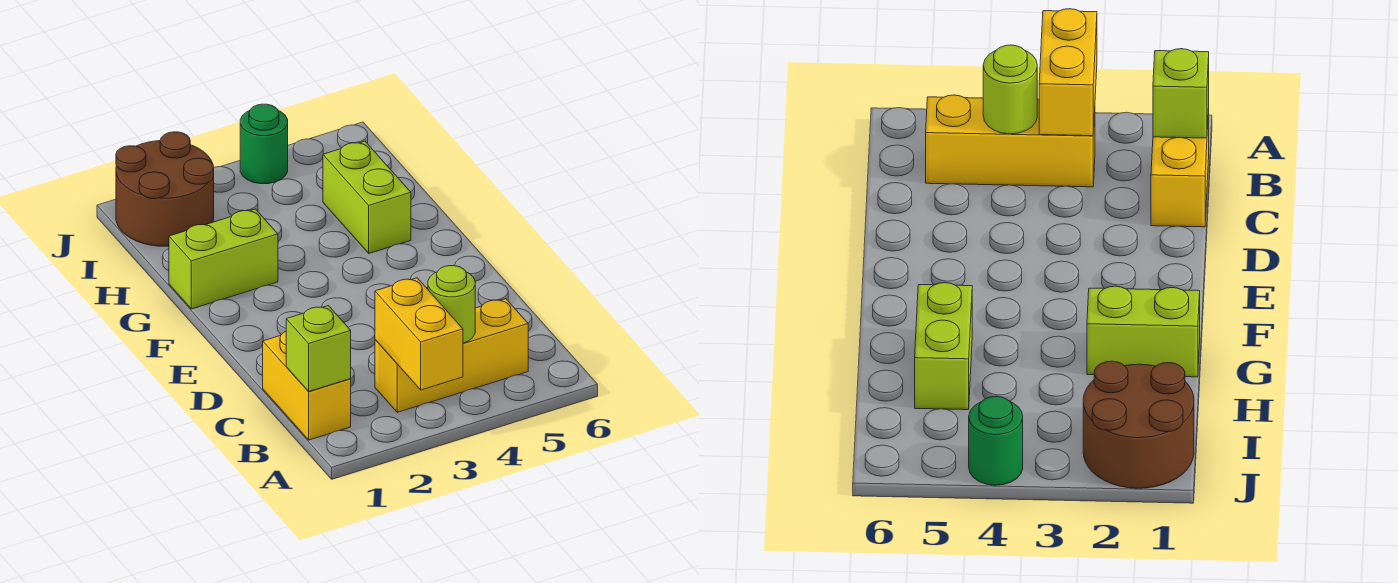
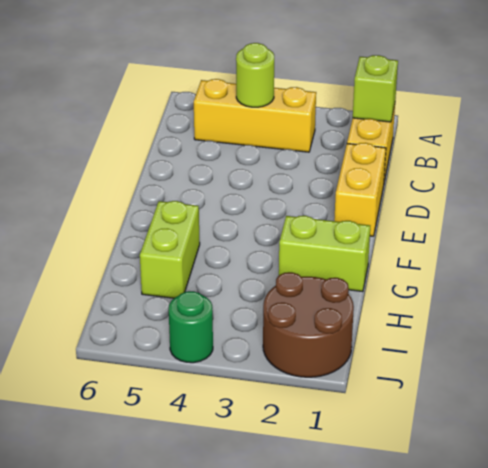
yellow 1x2 brick [375,278,463,390] -> yellow 1x2 brick moved to [334,143,386,236]

